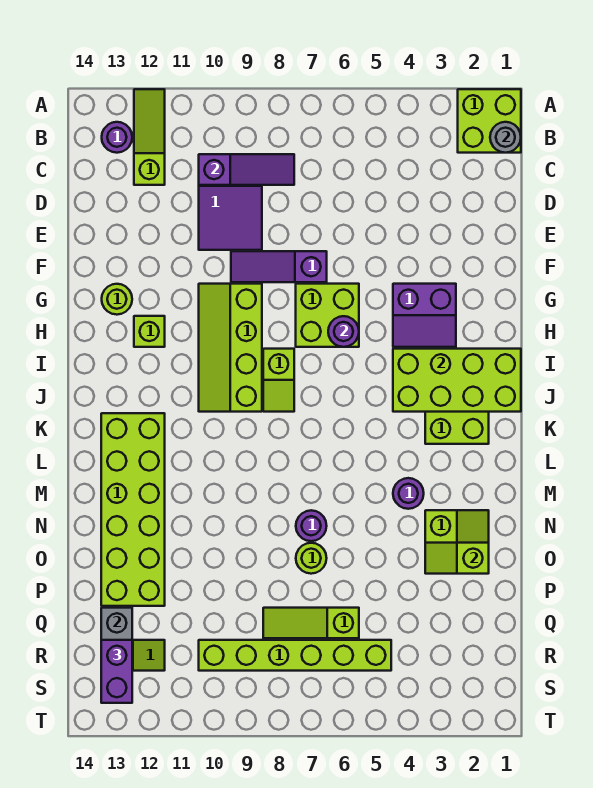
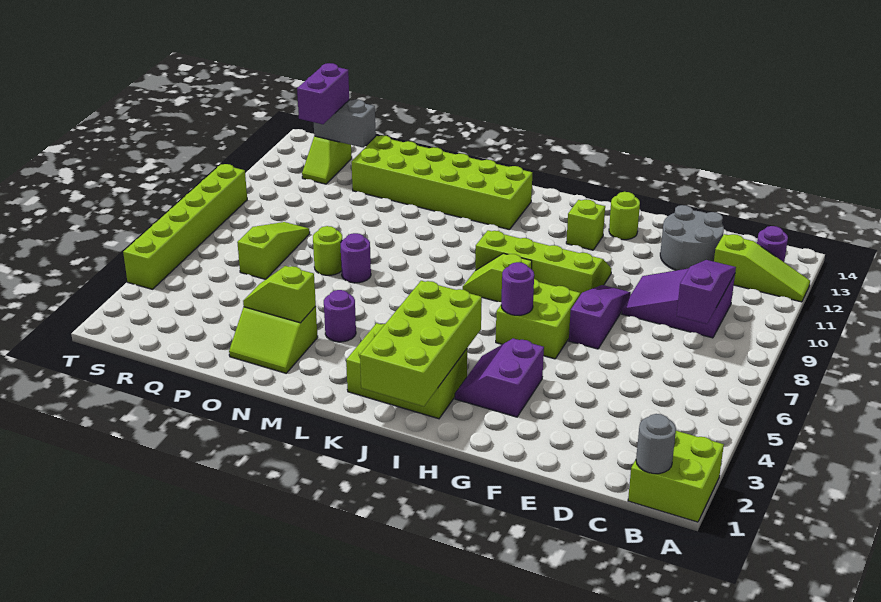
purple 1x3 slope [199,154,294,185] -> purple 1x3 slope turned to [677,260,736,324]
none -> grey 2x2 round brick [660,205,724,270]
lime 1x2 slope [425,543,489,574] -> lime 1x2 slope turned to [243,266,316,323]
lime 1x6 brick [199,640,391,671] -> lime 1x6 brick moved to [123,164,247,289]
purple 1x2 brick [101,640,132,703] -> purple 1x2 brick turned to [297,63,349,124]

